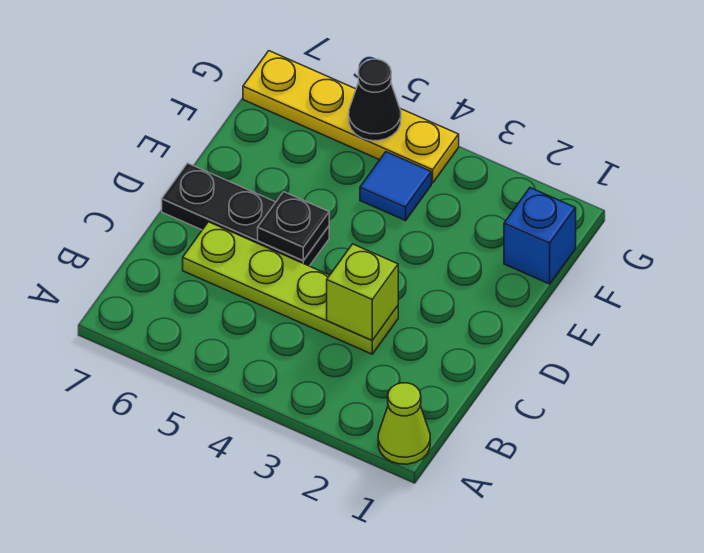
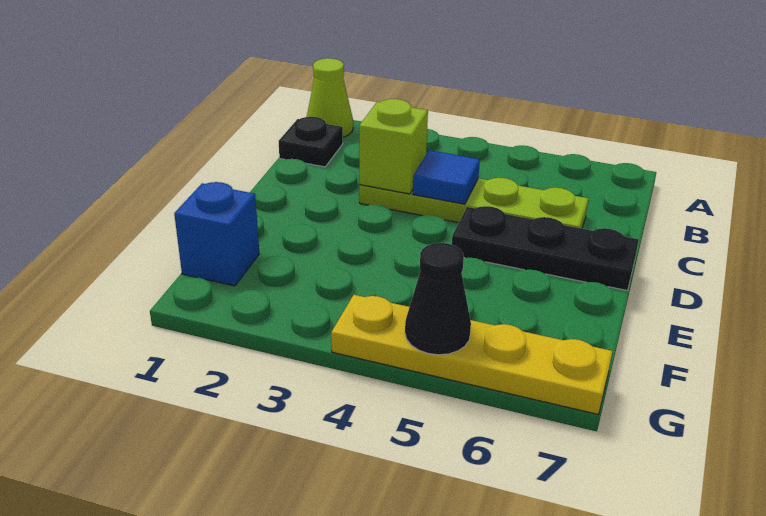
black 1x1 plate [258,192,329,261] -> black 1x1 plate moved to [279,117,343,167]
blue 1x1 tile [360,152,431,221] -> blue 1x1 tile moved to [413,150,480,204]

